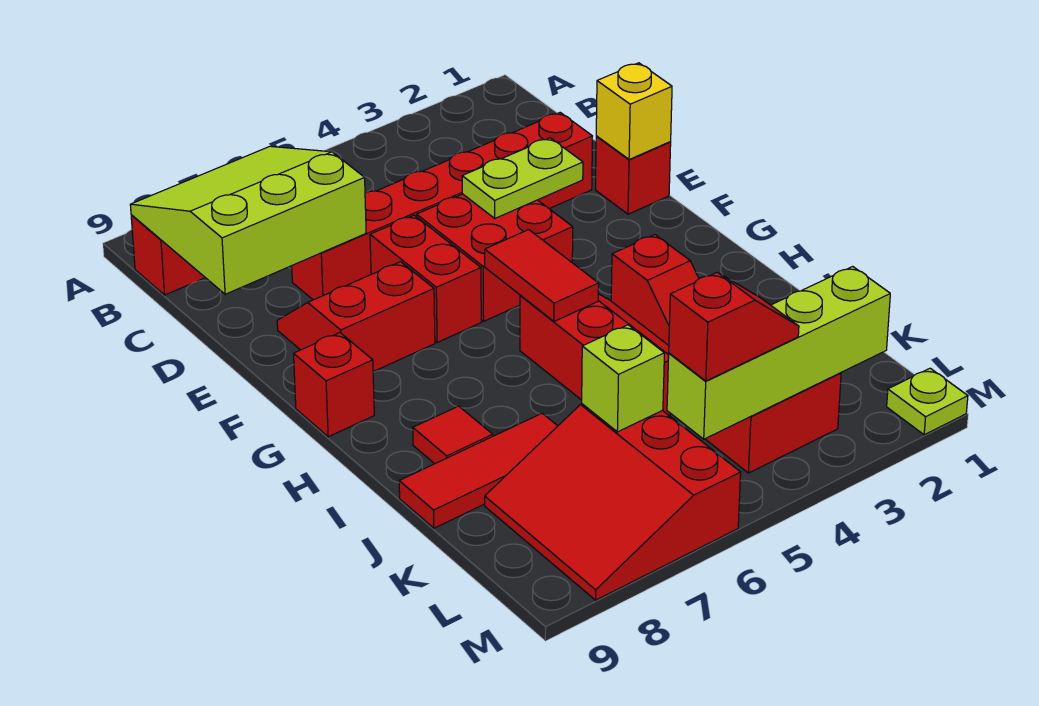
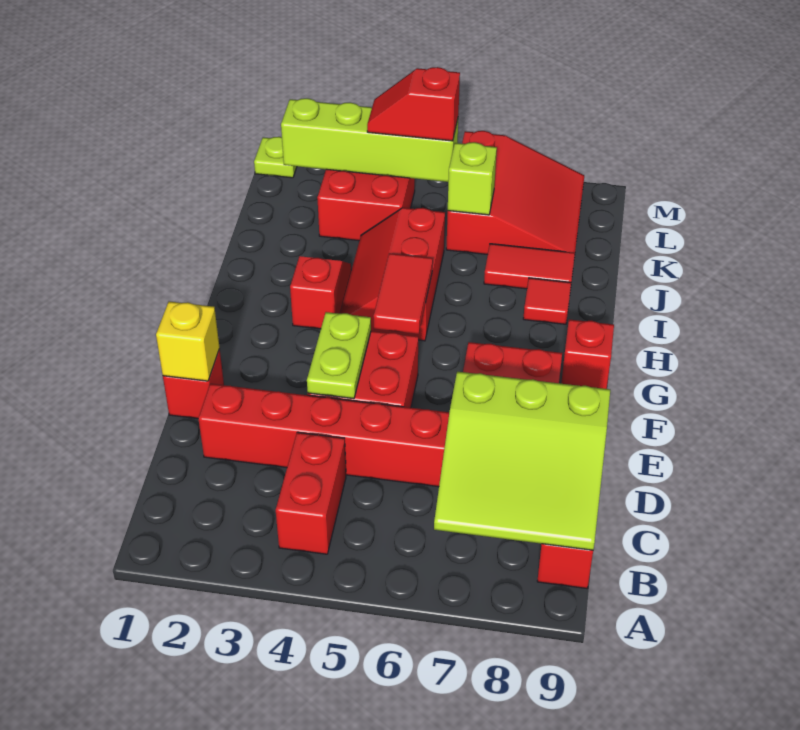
lime 1x2 plate [462,138,583,218] -> lime 1x2 plate turned to [307,312,371,399]
red 1x2 brick [370,215,481,342] -> red 1x2 brick moved to [276,432,346,554]
red 1x3 tile [399,413,557,528] -> red 1x2 tile [484,244,575,289]

